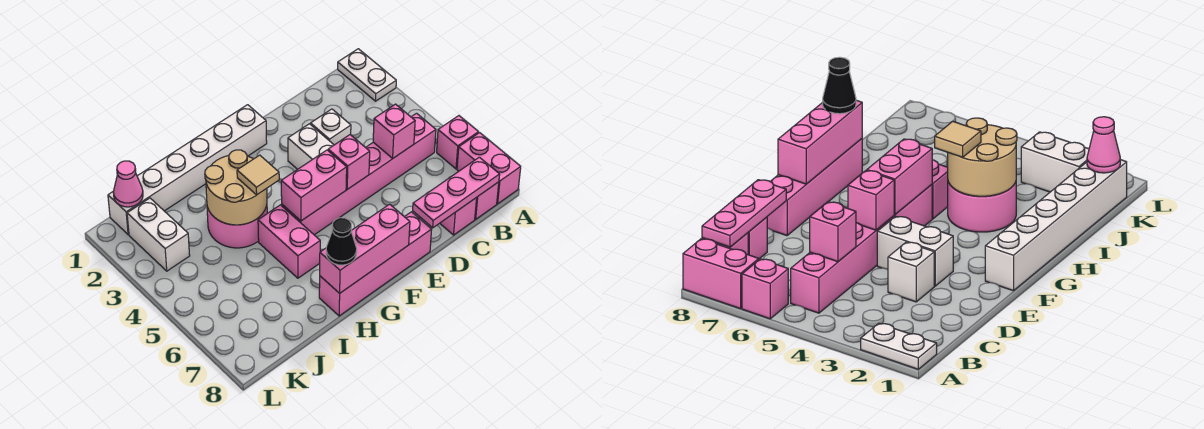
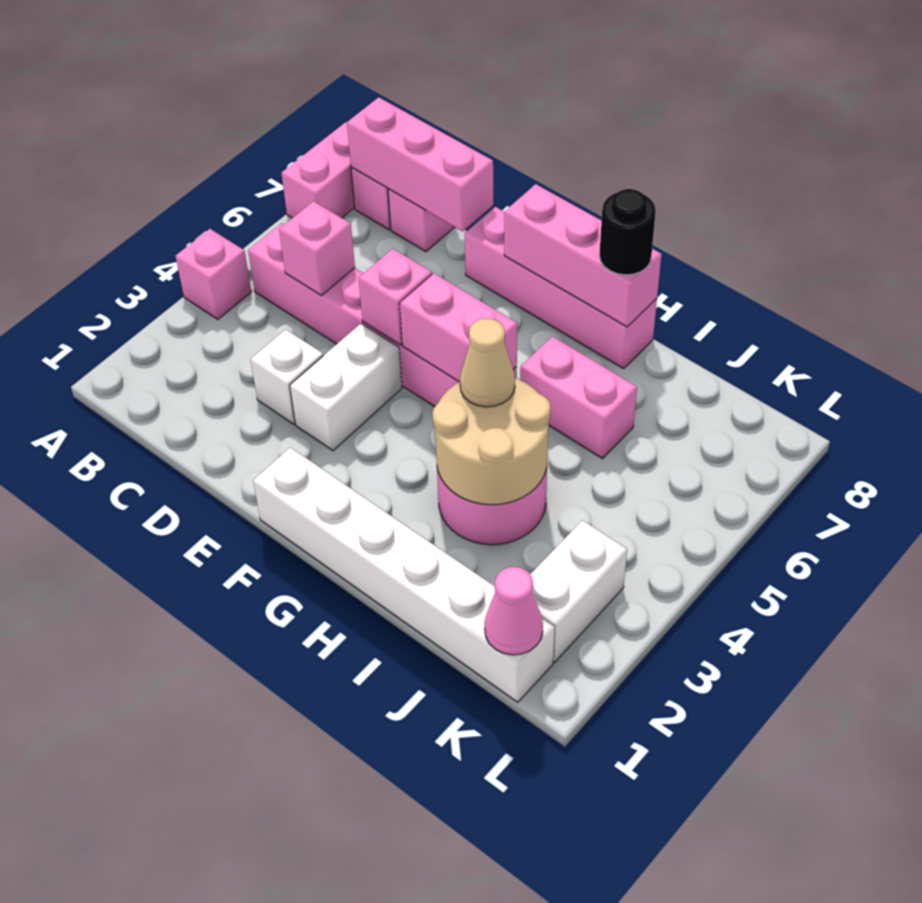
white 1x2 plate [338,49,396,101] -> none
pink 1x1 brick [437,116,479,169] -> pink 1x1 brick moved to [176,229,251,319]
pink 1x3 plate [413,157,500,228] -> pink 1x3 brick [347,97,493,231]
tan 1x1 tile [237,155,279,195] -> tan 1x1 cone [460,319,515,407]
pink 1x2 brick [258,205,320,278] -> pink 1x2 brick turned to [520,336,637,459]
black 1x1 cone [326,218,357,265] -> black 1x1 round brick [599,189,656,275]

